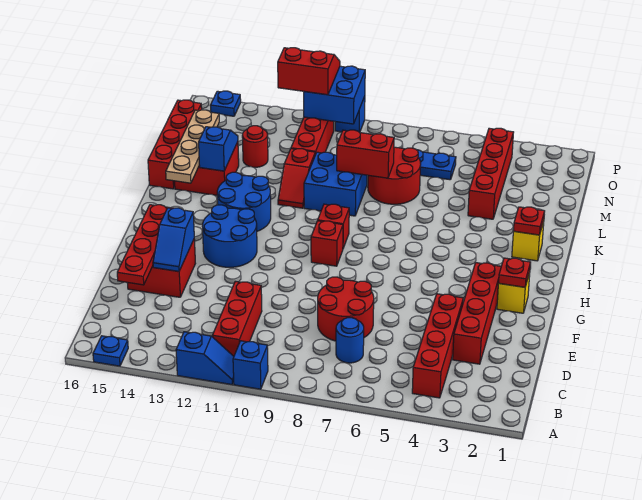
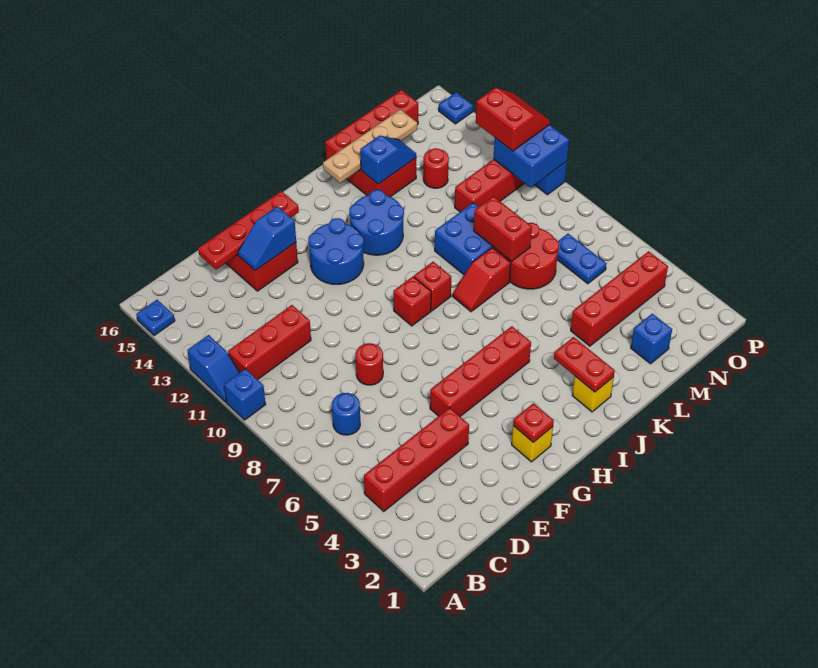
red 1x4 brick [453,263,501,364] -> red 1x4 brick moved to [430,326,531,416]
red 2x2 round brick [318,277,374,341] -> red 1x1 round brick [356,343,383,385]
red 1x1 plate [513,207,545,235] -> red 1x2 plate [554,337,615,392]
red 1x2 slope [278,149,315,208] -> red 1x2 slope moved to [453,248,511,312]
none -> blue 1x1 brick [631,314,672,364]

